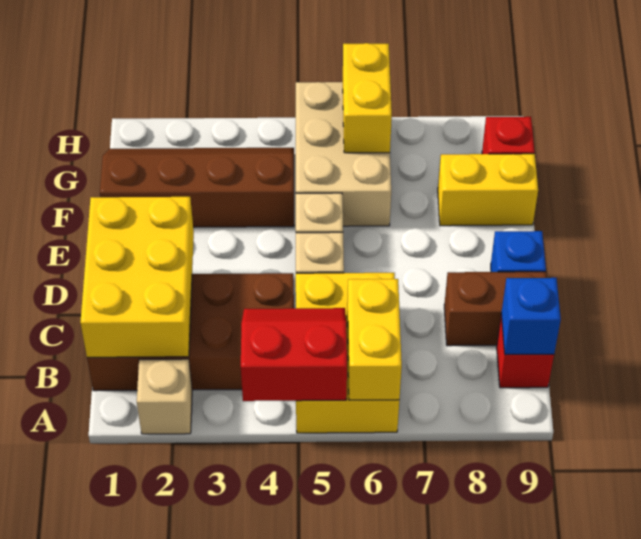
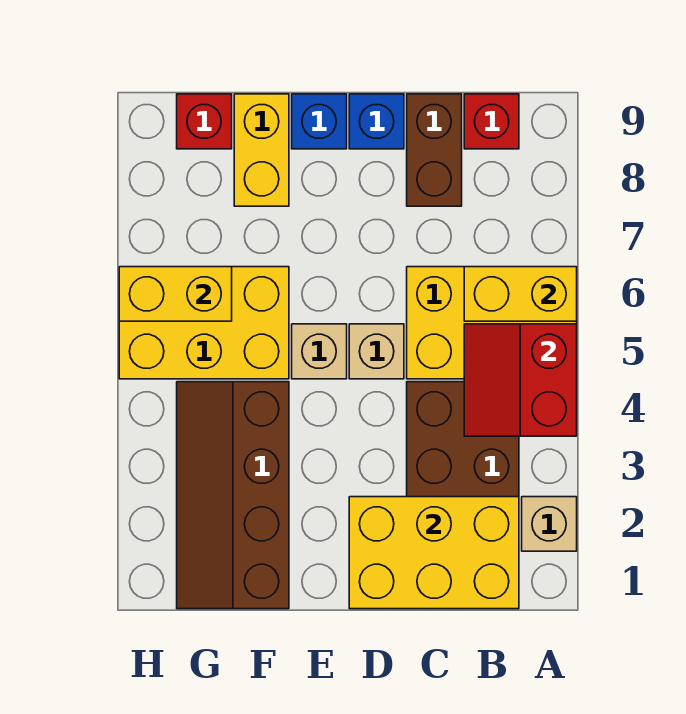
blue 1x1 brick [501,278,561,355] -> blue 1x1 brick moved to [292,94,347,149]
tan 2x3 brick [296,82,391,226] -> yellow 2x3 brick [119,267,289,379]

